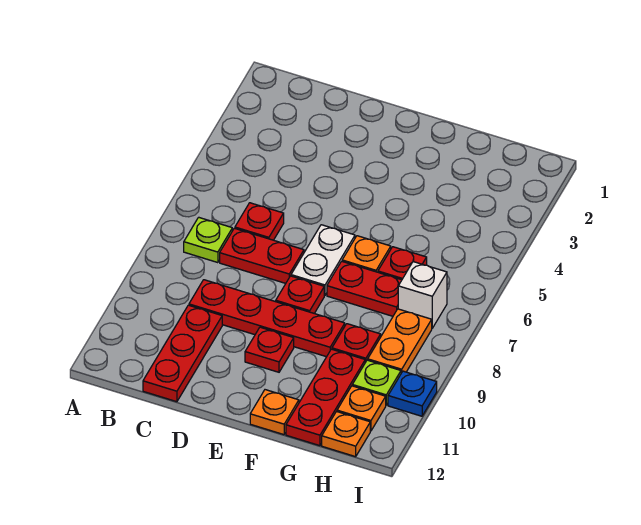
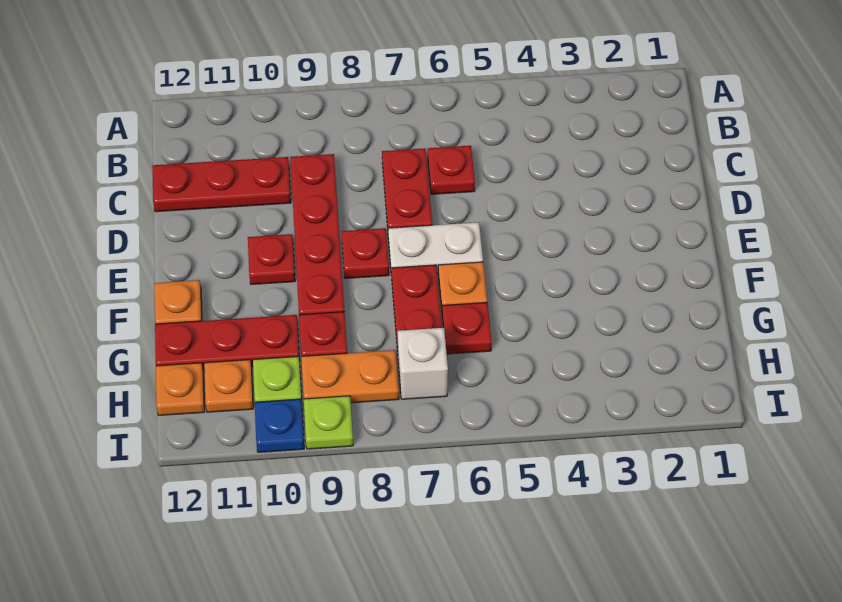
lime 1x1 plate [184,217,232,263] -> lime 1x1 plate moved to [304,396,353,449]

